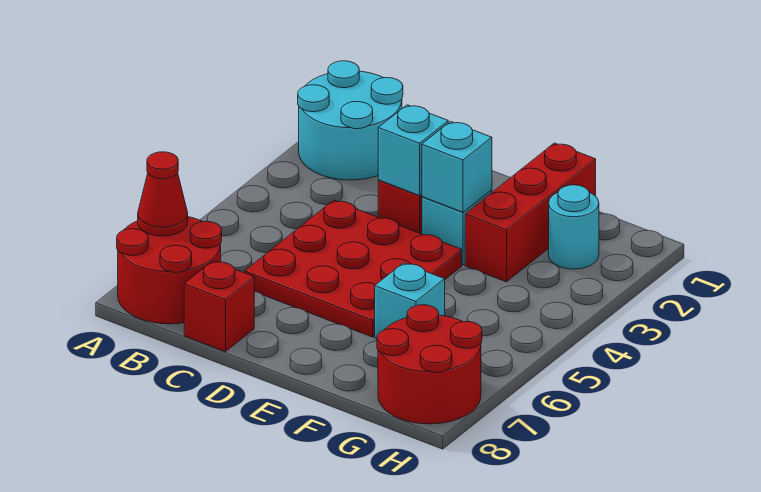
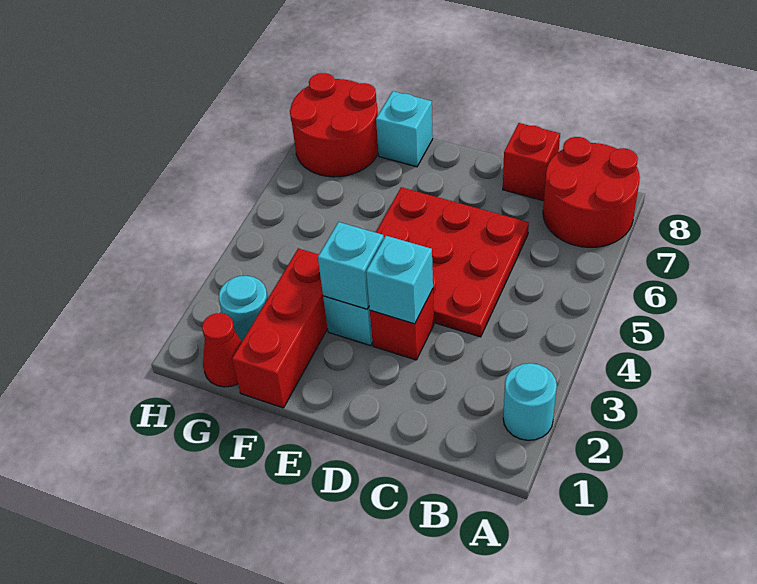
cyan 2x2 round brick [298,61,403,180] -> cyan 1x1 round brick [503,363,557,440]
red 1x1 cone [138,152,188,236] -> red 1x1 cone moved to [202,313,242,387]
cyan 1x1 brick [375,263,445,339] -> cyan 1x1 brick moved to [376,91,433,167]

